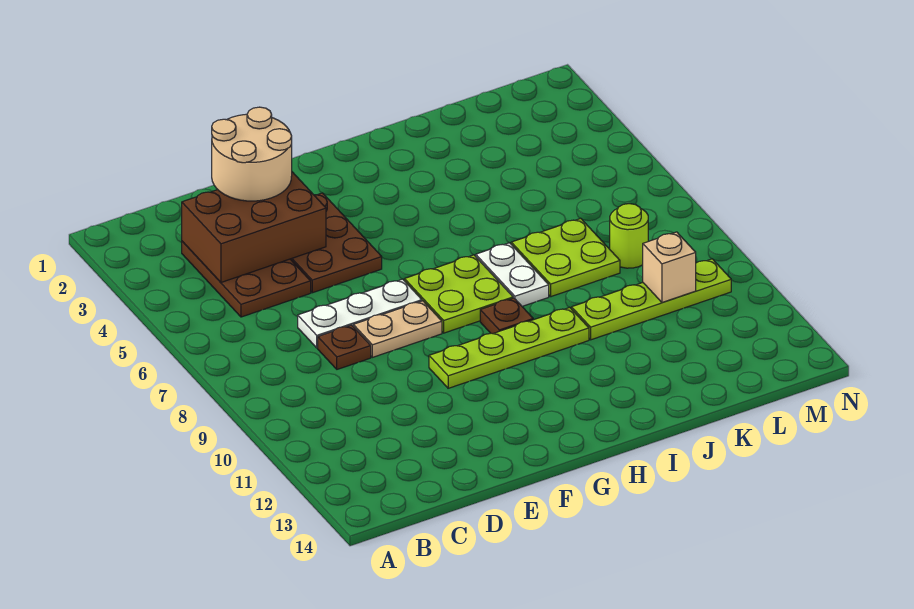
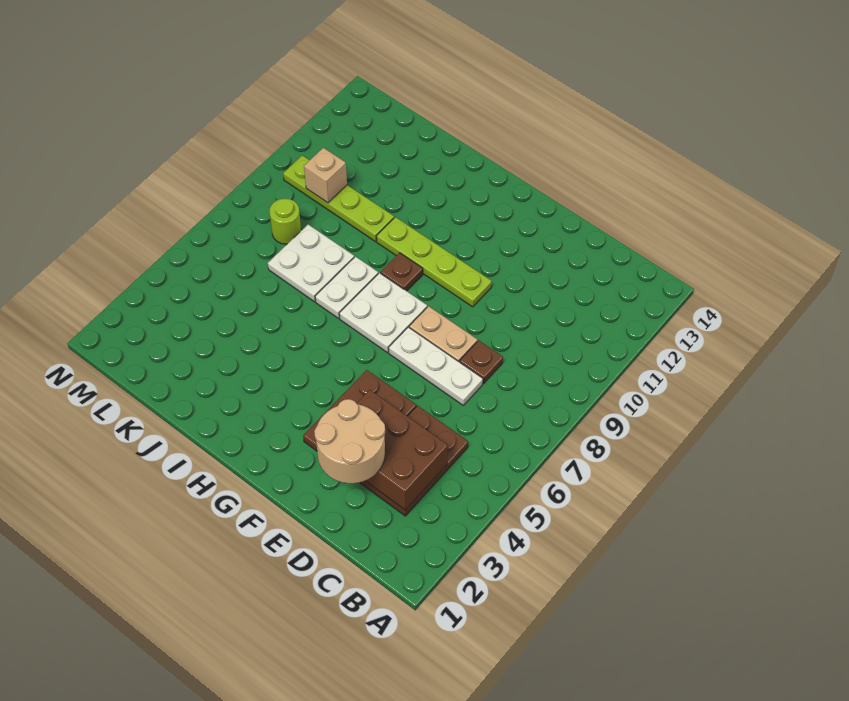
lime 2x2 plate [404,255,513,333] -> white 2x2 plate [339,273,427,353]
lime 2x2 plate [511,218,620,297] -> white 2x2 plate [268,225,354,302]

